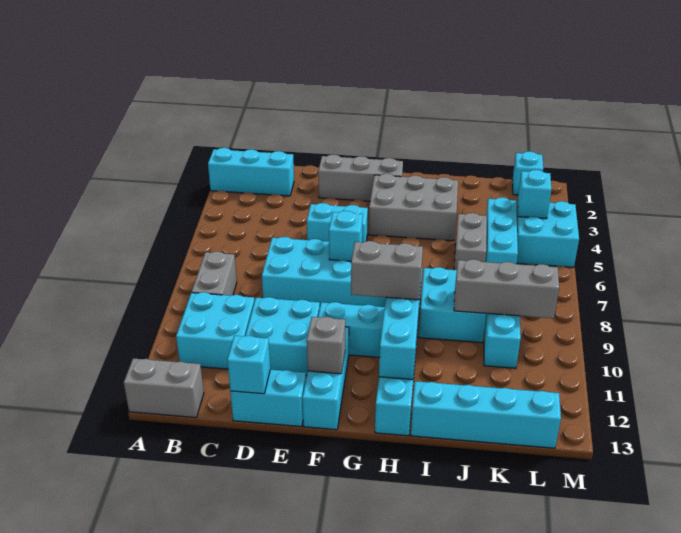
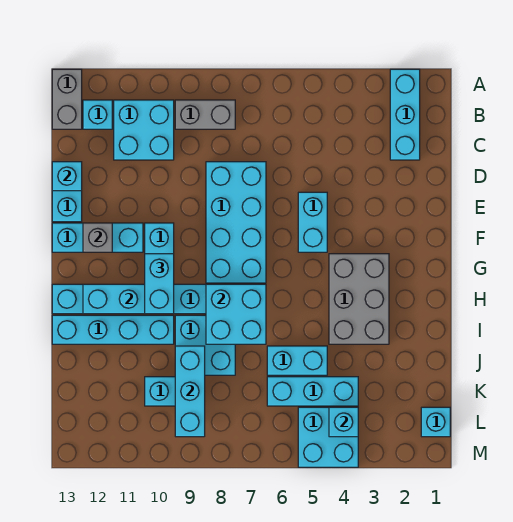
cyan 2x2 brick [245,297,320,376] -> cyan 2x2 brick moved to [206,284,266,344]
grey 1x3 brick [318,155,403,201] -> none
cyan 1x1 brick [329,211,363,261] -> cyan 1x1 brick moved to [83,100,112,129]
grey 1x2 brick [351,241,423,300] -> cyan 1x2 brick [145,254,174,314]
cyan 1x4 brick [411,381,561,448] -> cyan 1x4 brick turned to [52,315,174,344]
grey 1x2 brick [454,213,487,270] -> cyan 1x2 brick [267,346,327,375]
grey 1x3 brick [454,259,559,318] -> cyan 1x3 brick [175,346,205,437]

